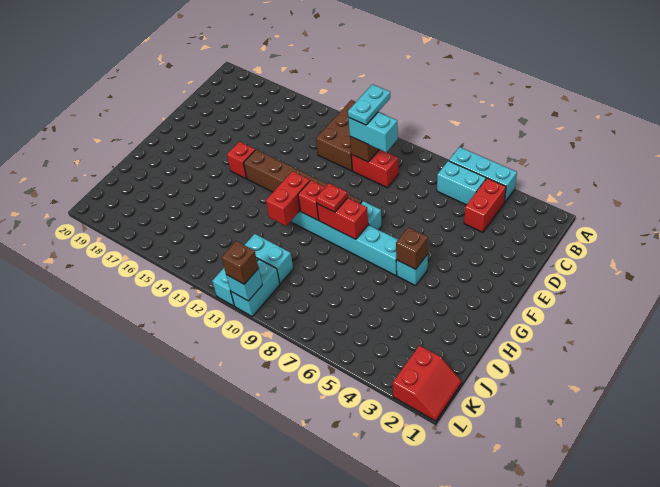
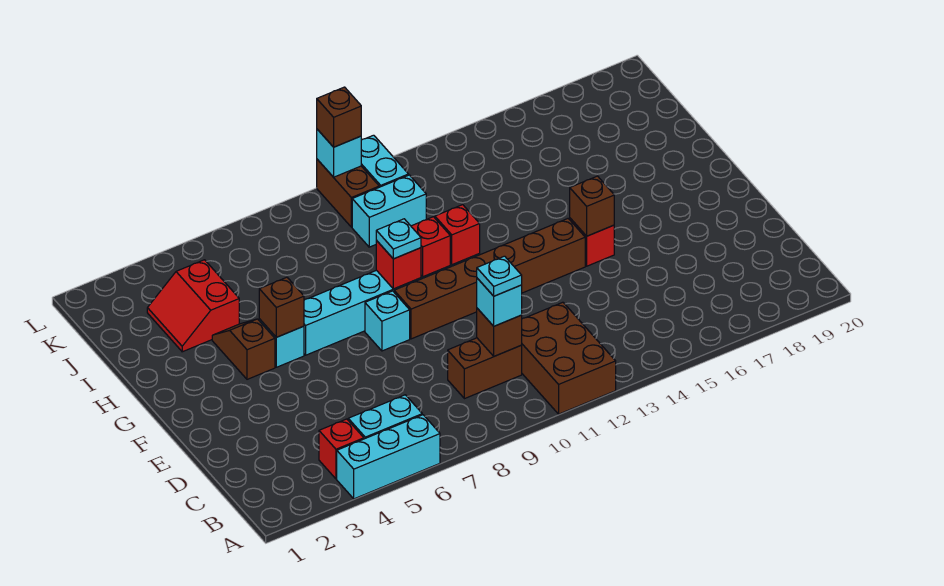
red 1x2 brick [464,178,506,232] -> red 1x1 brick [319,419,364,479]
cyan 1x2 plate [348,84,390,125] -> cyan 1x1 plate [477,256,522,296]
red 1x2 brick [351,150,399,188] -> brown 1x2 brick [448,338,522,399]
cyan 1x2 brick [348,112,398,152] -> cyan 1x1 brick [477,278,522,326]
none -> brown 1x1 brick [570,176,614,236]
none -> brown 1x2 slope [212,319,275,379]
red 1x2 brick [317,198,368,239] -> red 1x1 brick [376,241,421,289]
red 1x1 plate [316,183,348,212] -> cyan 1x1 plate [376,219,421,259]
red 1x2 brick [266,171,310,226] -> red 1x1 brick [435,205,480,265]
red 2x2 slope [393,346,462,421] -> red 2x2 slope moved to [147,260,239,352]
cyan 1x2 brick [231,259,280,316] -> brown 1x2 brick [317,159,379,227]

